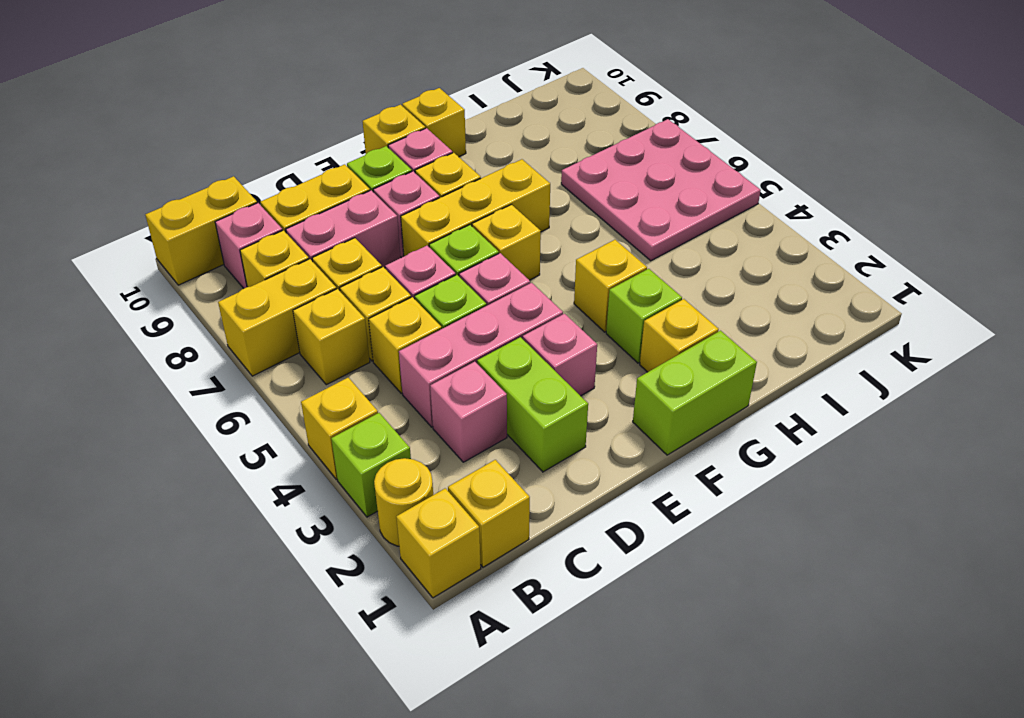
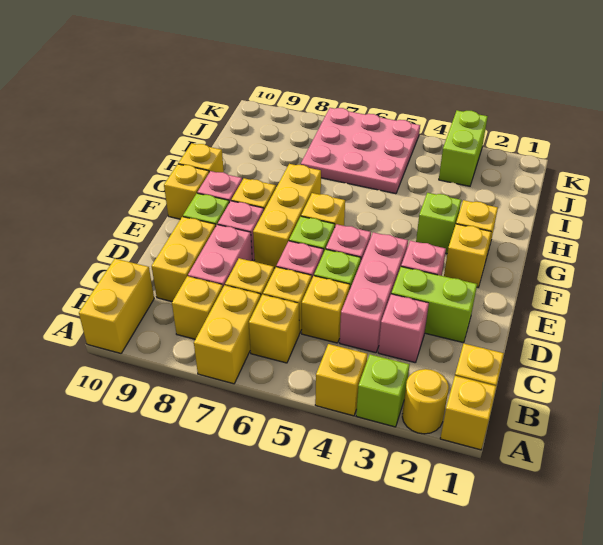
pink 1x1 brick [215,203,283,288] -> none
lime 1x2 brick [633,331,757,455] -> lime 1x2 brick moved to [439,110,488,186]
yellow 1x1 brick [574,240,647,332] -> yellow 1x1 brick moved to [444,224,491,287]

